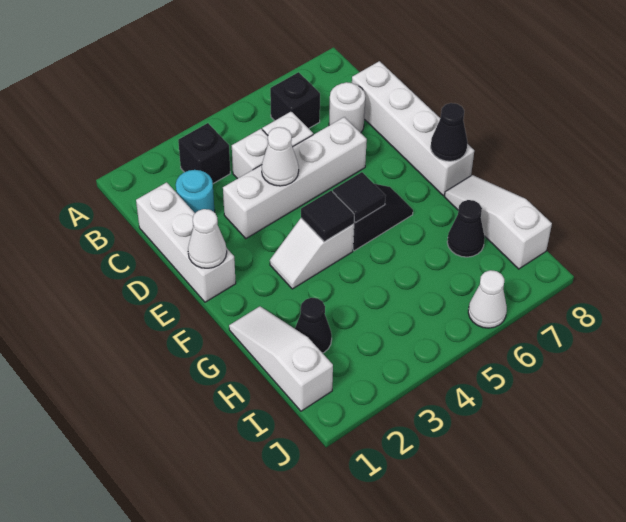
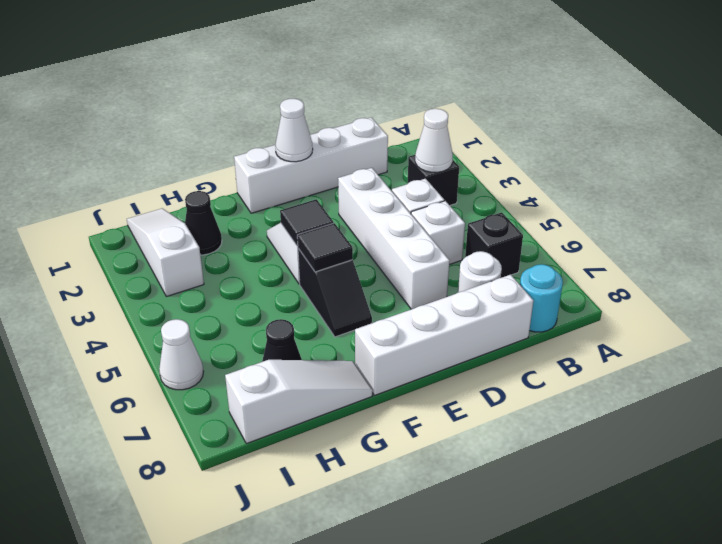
white 1x3 brick [136,182,236,302] -> white 1x4 brick [234,117,388,213]
cyan 1x1 round brick [176,170,215,213] -> cyan 1x1 round brick moved to [520,264,563,332]
white 1x1 cone [262,127,299,186] -> white 1x1 cone moved to [415,109,453,172]
black 1x1 cone [431,103,468,161] -> none
white 1x3 slope [229,306,333,411] -> white 1x3 slope turned to [127,208,204,297]

